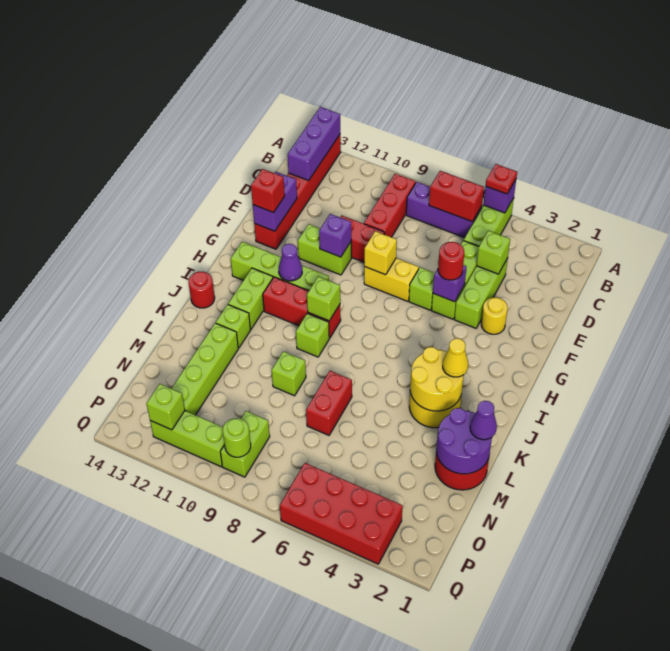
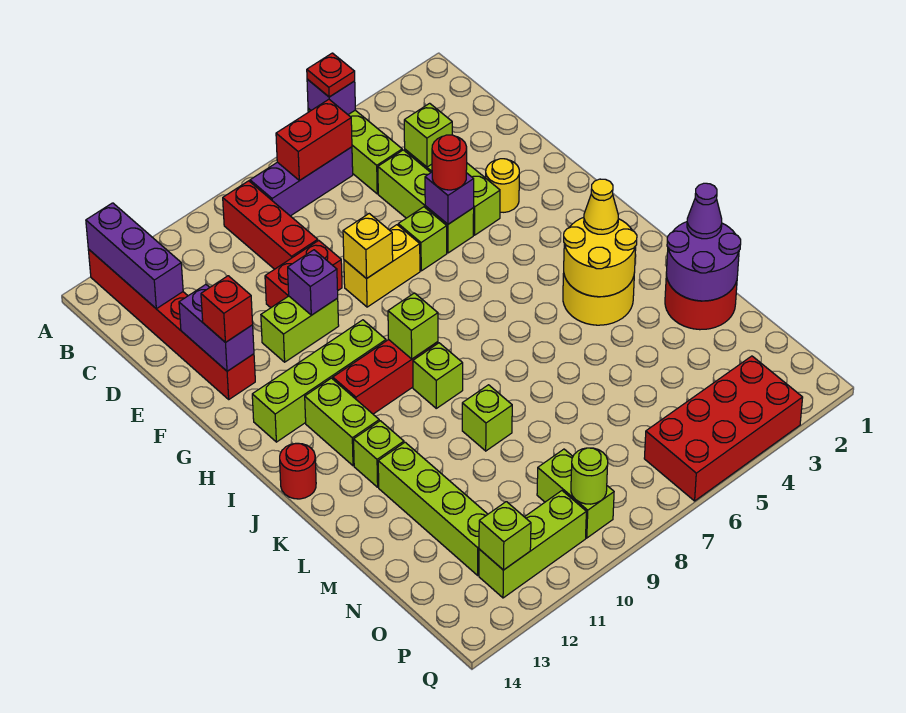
purple 1x1 cone [279,244,302,281] -> none
red 1x2 brick [306,371,352,435] -> none

